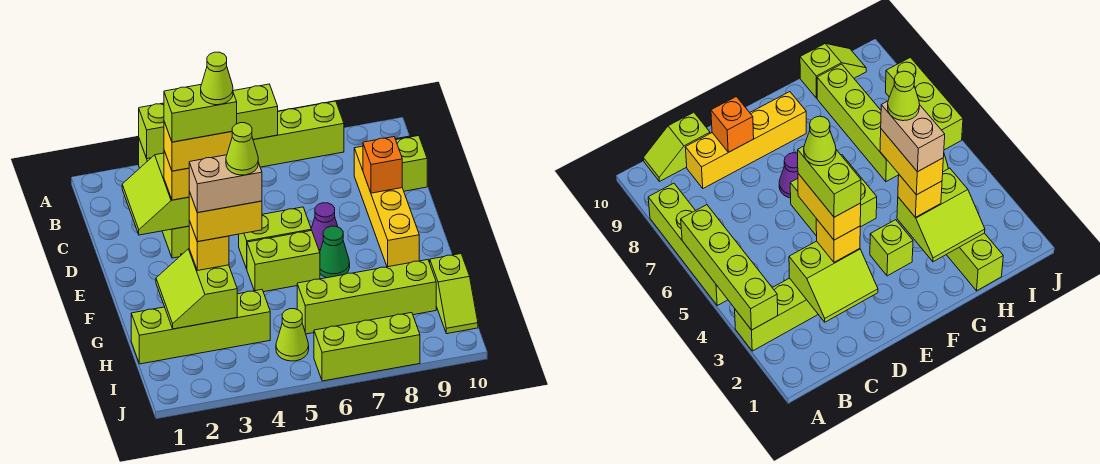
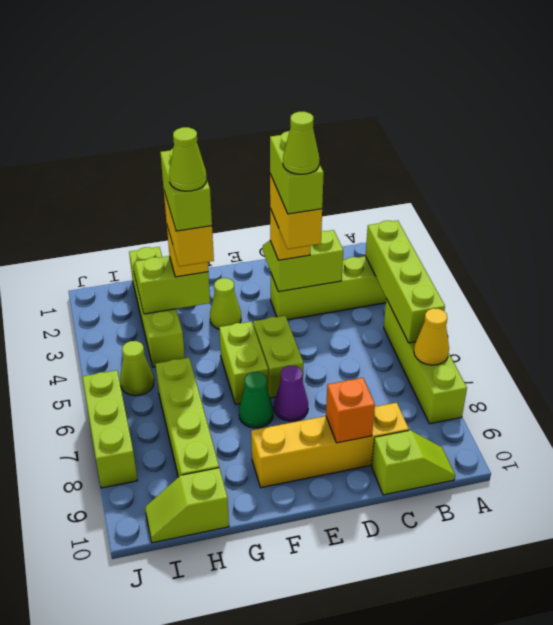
none -> yellow 1x1 cone [414,308,449,365]
lime 1x1 brick [870,220,913,276] -> lime 1x1 cone [210,278,241,329]
tan 1x2 brick [189,155,262,213] -> lime 1x2 brick [160,148,212,231]

